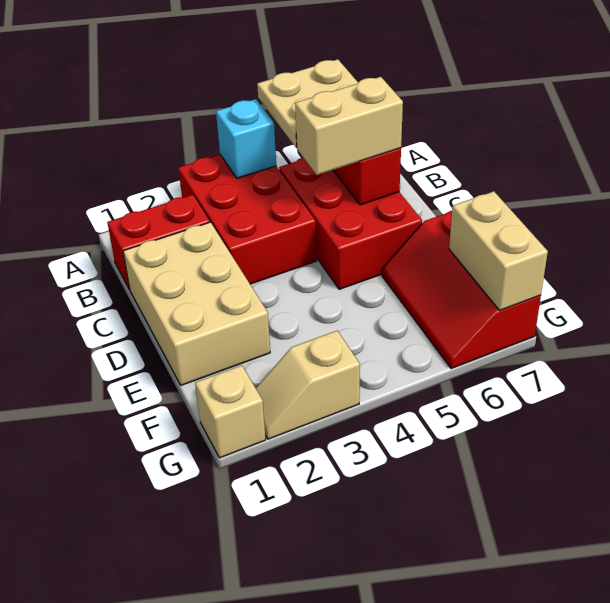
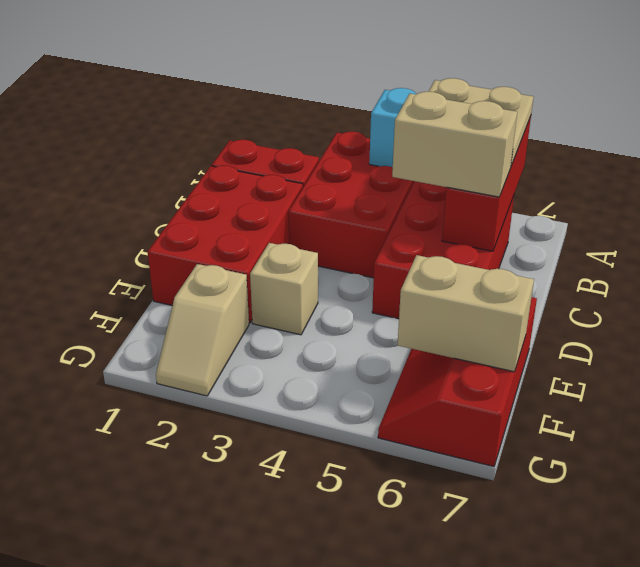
tan 2x3 brick [123,222,270,385] -> red 2x3 brick [147,165,303,323]
tan 1x2 brick [449,191,548,311] -> tan 1x2 brick turned to [398,255,534,372]
tan 1x1 brick [195,365,266,458] -> tan 1x1 brick moved to [250,243,318,335]
tan 1x2 slope [256,331,360,439] -> tan 1x2 slope turned to [156,264,249,396]

